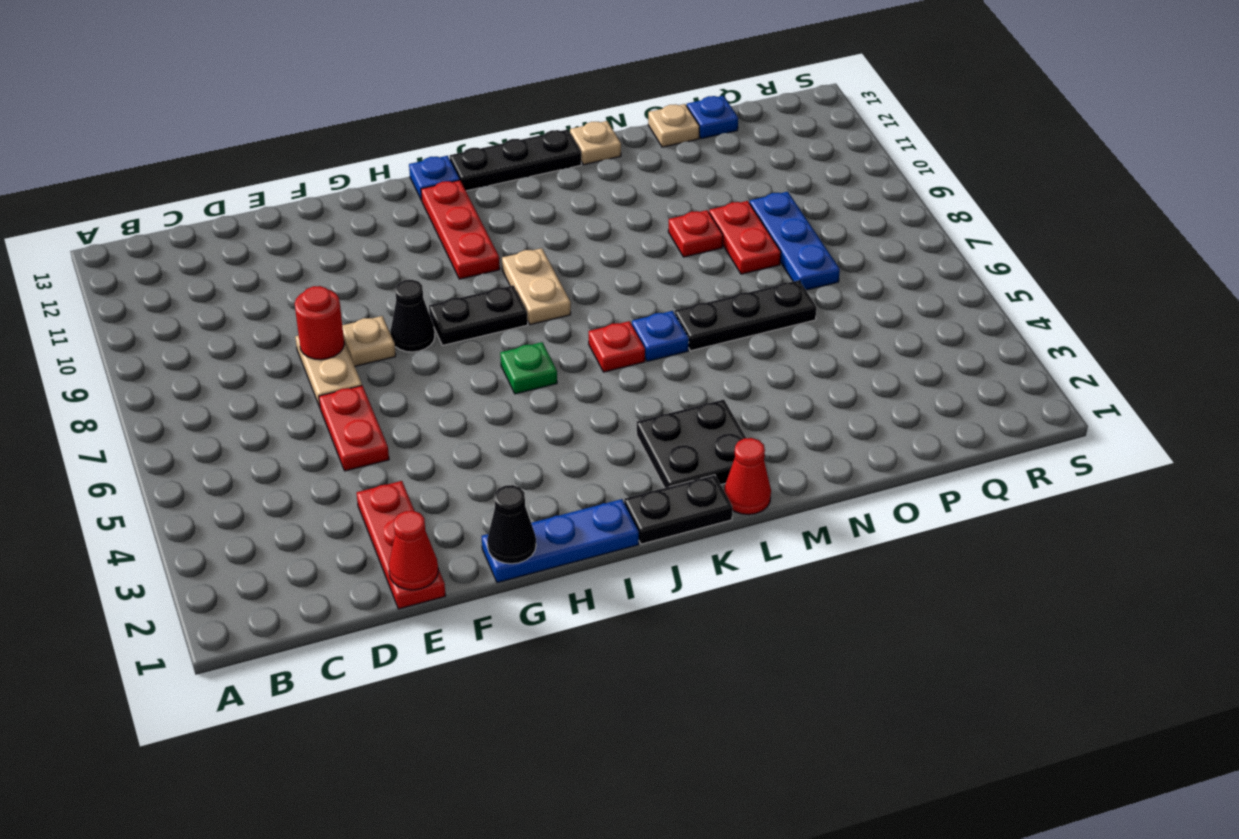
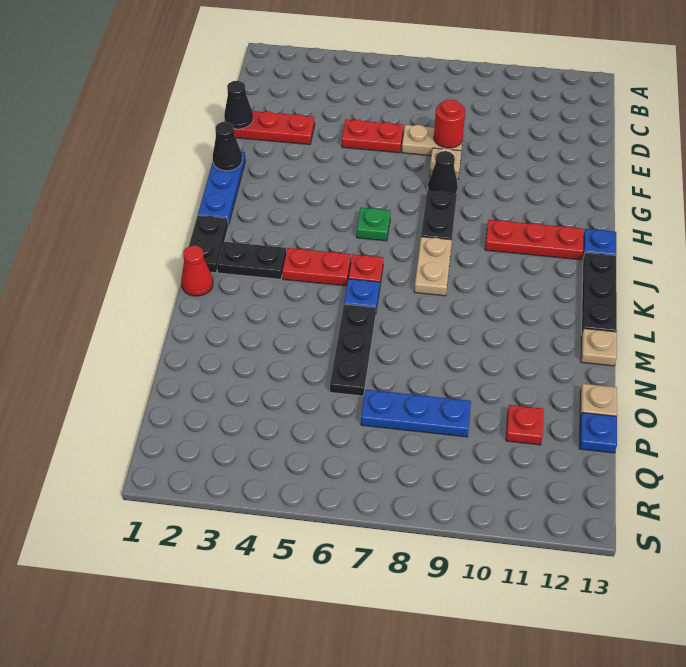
red 1x1 cone [389,511,438,590] -> black 1x1 cone [224,81,253,129]
tan 1x2 plate [502,248,571,325] -> tan 1x2 plate turned to [414,237,452,296]
black 2x2 plate [637,400,746,488] -> black 1x2 plate [217,242,286,279]
red 1x1 plate [668,210,723,257] -> red 1x1 plate moved to [506,405,544,445]
red 1x2 plate [709,201,781,274] -> red 1x2 plate moved to [282,248,351,286]

